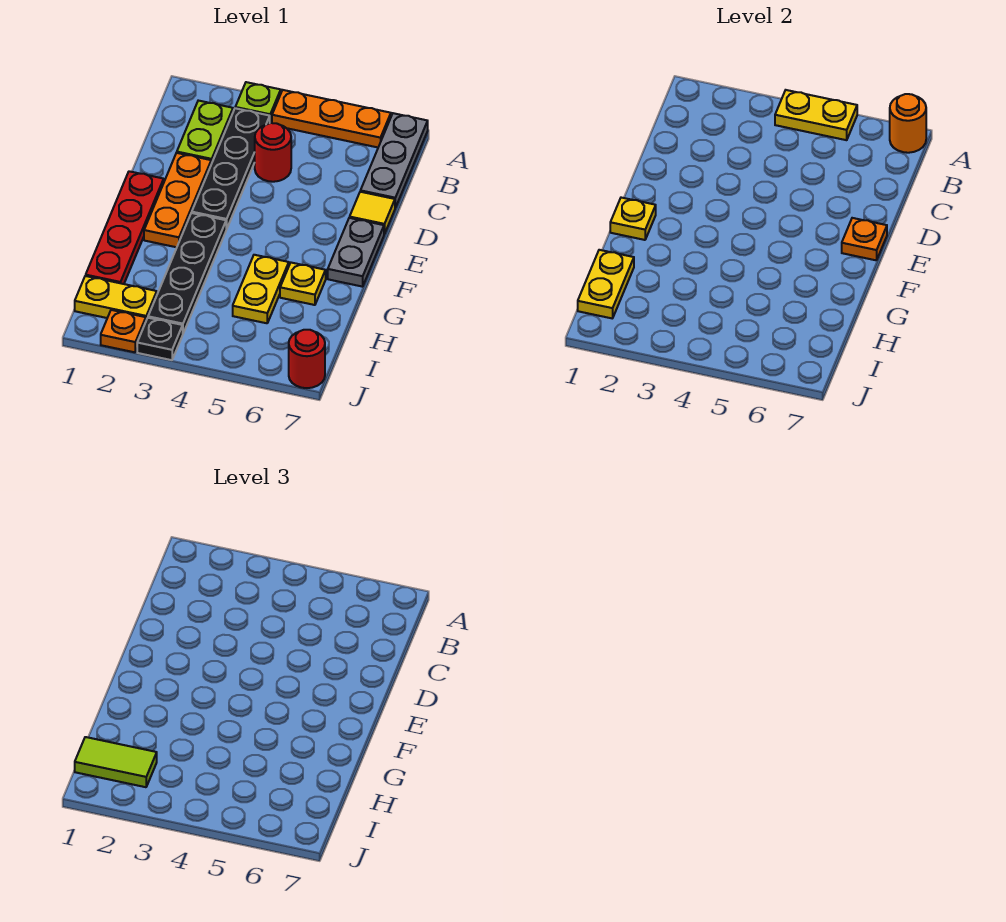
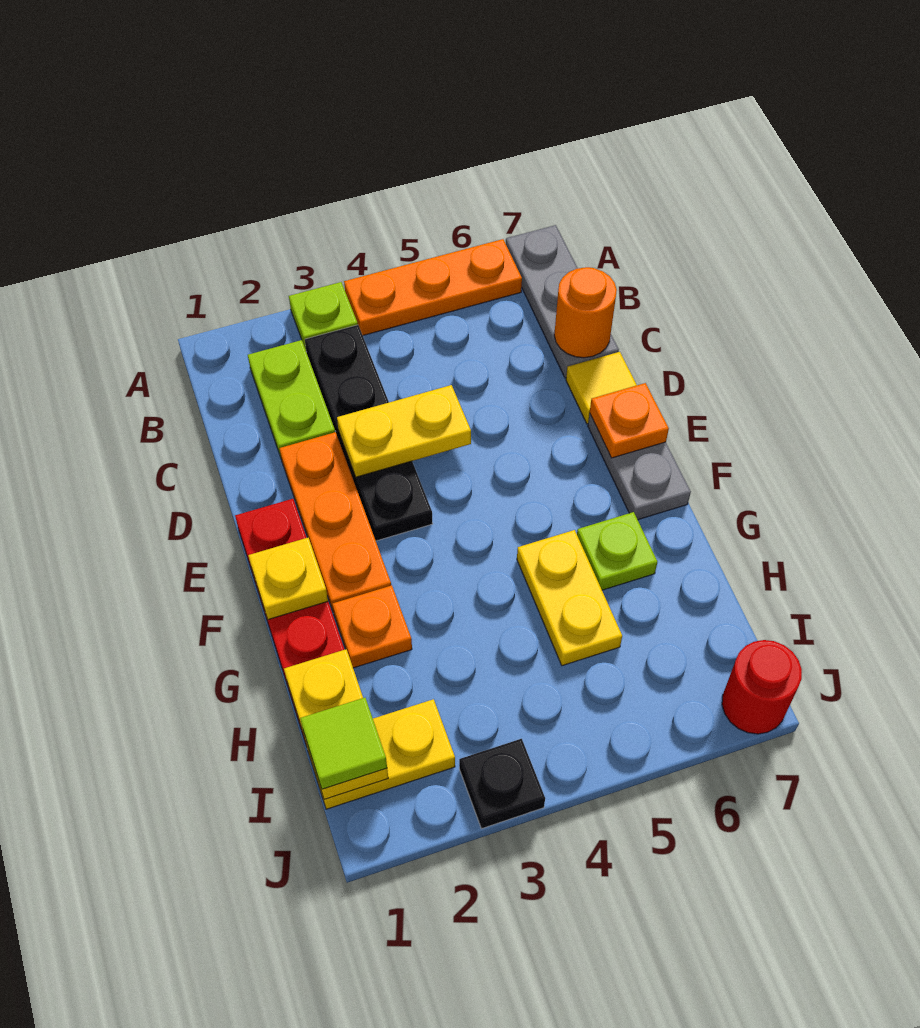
yellow 1x2 plate [775,90,857,140] -> yellow 1x2 plate moved to [337,385,471,477]
orange 1x1 round brick [890,94,926,153] -> orange 1x1 round brick moved to [554,267,617,358]
red 1x1 round brick [255,123,291,182] -> none
black 1x4 plate [148,213,226,333] -> none
yellow 1x1 plate [280,263,326,305] -> lime 1x1 plate [577,512,658,590]
lime 1x2 tile [75,737,157,787] -> lime 1x1 tile [300,698,387,789]
orange 1x1 plate [101,310,146,352] -> orange 1x1 plate moved to [333,585,412,668]

